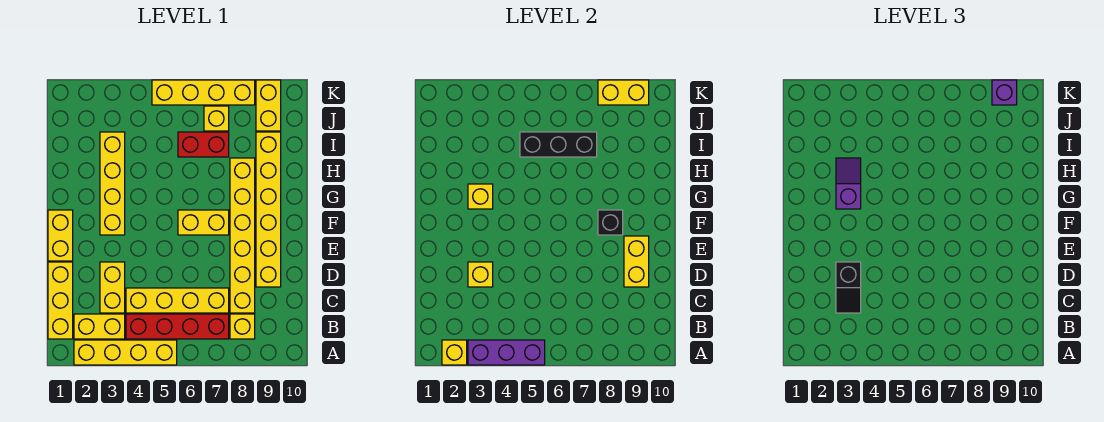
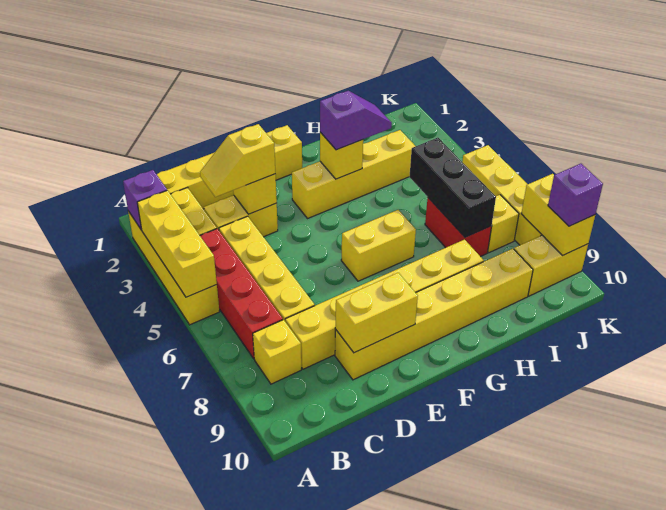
yellow 1x1 brick [442,340,467,365] -> purple 1x1 brick [123,170,167,230]
purple 1x3 brick [468,340,545,365] -> yellow 1x3 brick [137,190,217,297]
black 1x2 slope [836,262,861,313] -> yellow 1x2 slope [200,124,275,197]
yellow 1x2 brick [178,210,229,235] -> yellow 1x2 brick turned to [341,210,416,281]
black 1x1 brick [598,210,623,235] -> none

